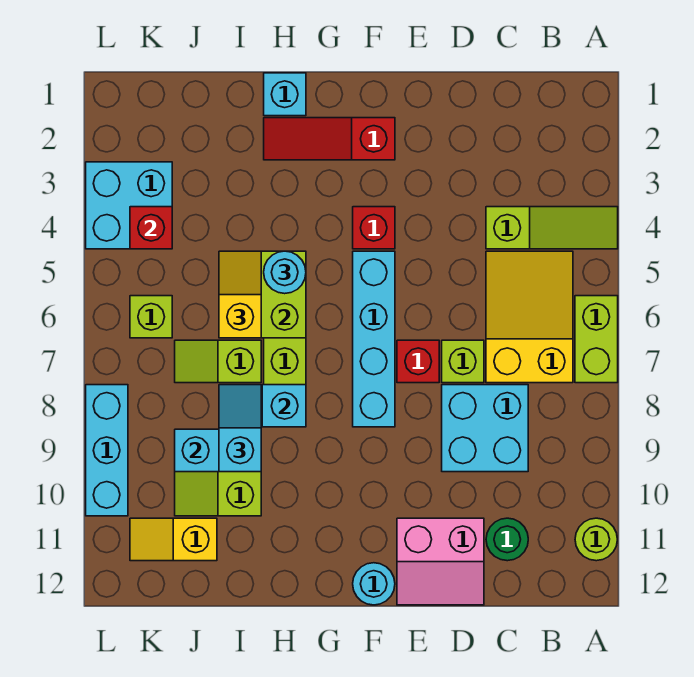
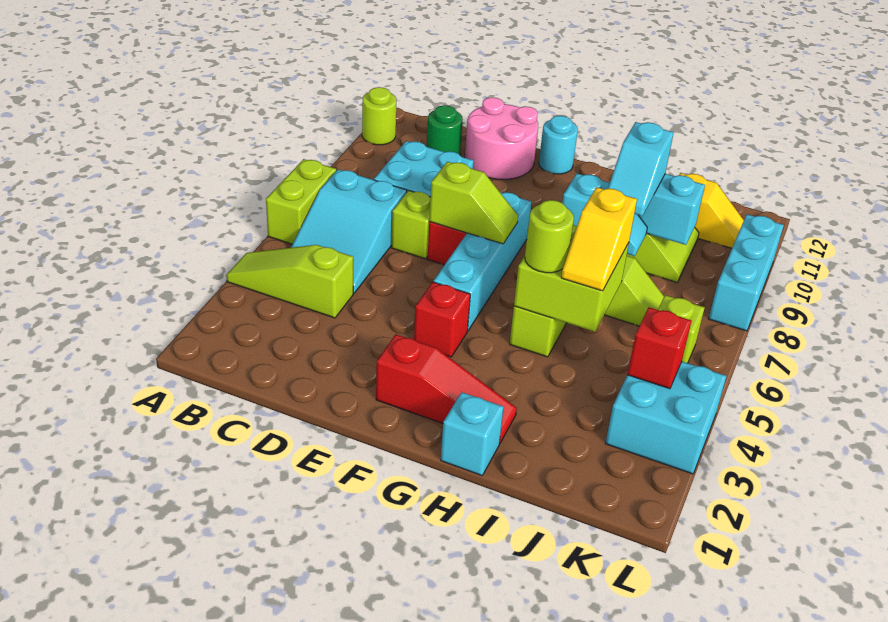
yellow 2x3 slope [486,251,573,383] -> cyan 2x3 slope [291,169,407,293]
pink 2x2 slope [397,518,484,605] -> pink 2x2 round brick [465,97,538,179]
none -> lime 1x2 slope [429,162,518,244]
cyan 1x1 round brick [264,251,306,294] -> lime 1x1 round brick [525,200,574,273]

